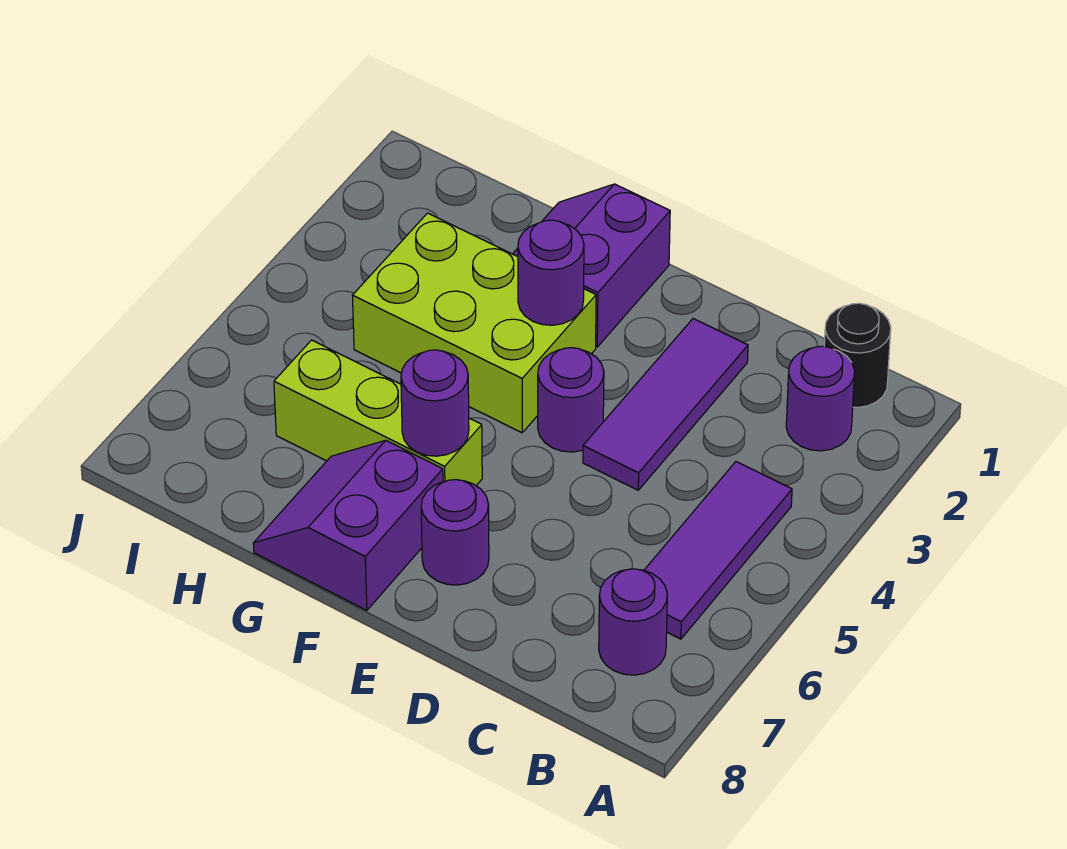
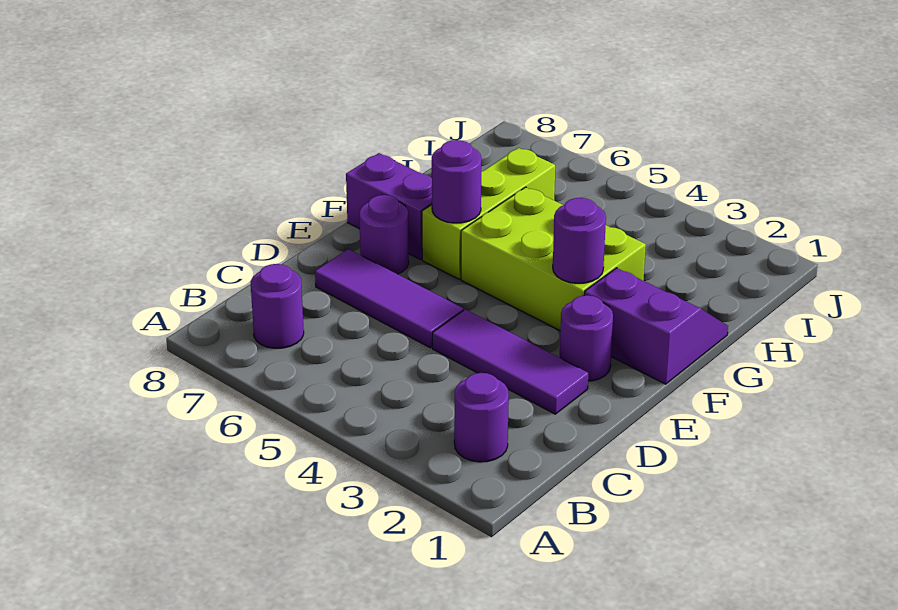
black 1x1 round brick [824,303,891,407] -> none
purple 1x3 tile [644,462,792,639] -> purple 1x3 tile moved to [315,249,463,348]
purple 1x1 round brick [538,348,604,452] -> purple 1x1 round brick moved to [560,295,613,381]
lime 2x3 brick [352,213,596,433] -> lime 2x3 brick turned to [461,187,646,331]

